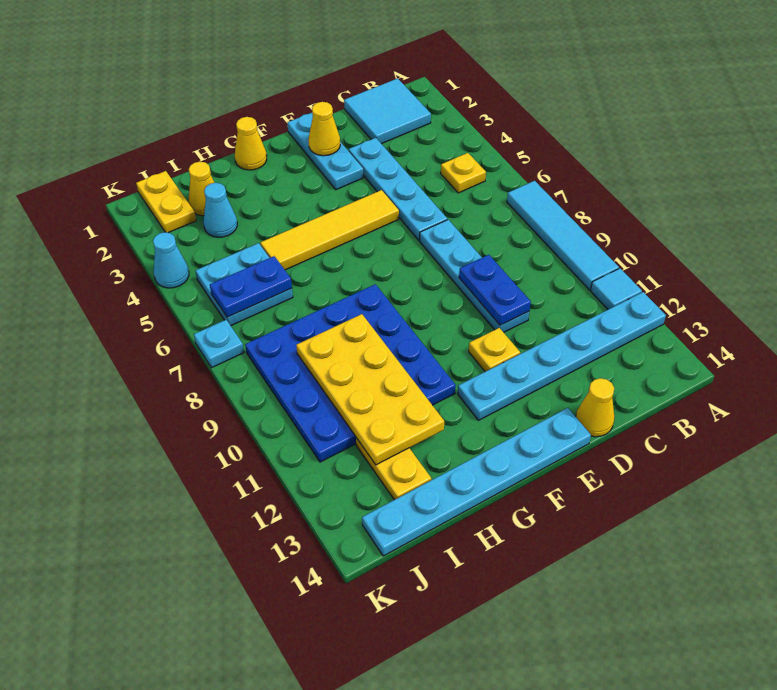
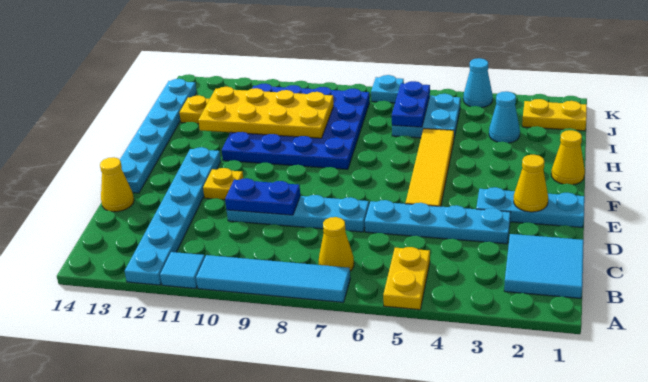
yellow 1x1 plate [441,153,486,193] -> yellow 1x2 plate [383,247,430,310]
yellow 1x1 cone [188,162,214,216] -> yellow 1x1 cone moved to [319,217,354,271]

